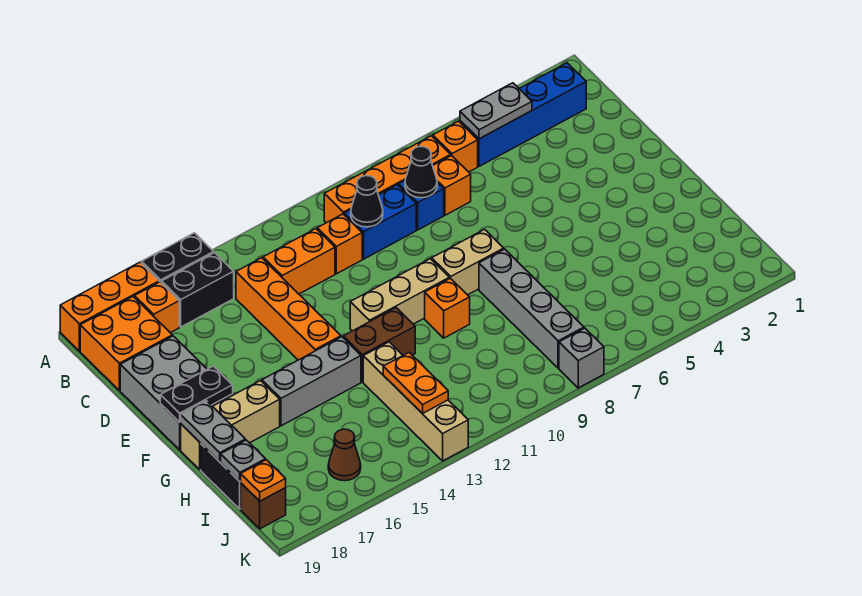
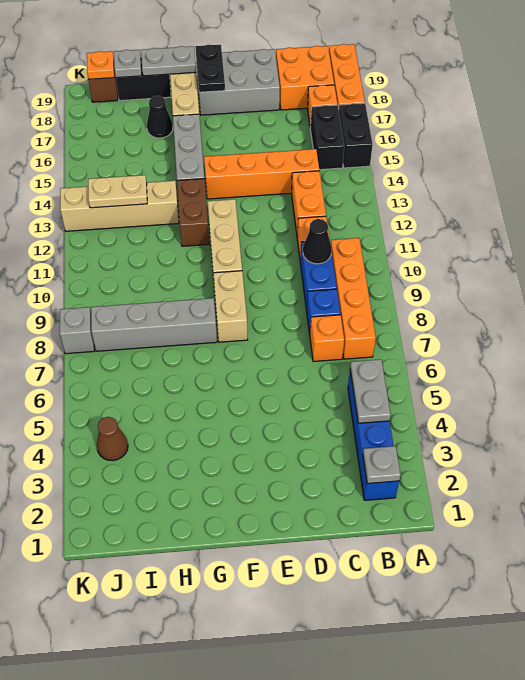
none -> grey 1x1 plate [363,446,401,483]
orange 1x1 brick [433,121,478,172] -> none
black 1x1 cone [405,146,437,198] -> black 1x1 cone moved to [147,96,173,138]
orange 1x1 brick [425,278,470,338] -> none
orange 1x2 plate [383,353,448,414] -> tan 1x2 plate [88,175,147,208]
brown 1x1 cone [328,429,361,481] -> brown 1x1 cone moved to [97,417,128,461]

